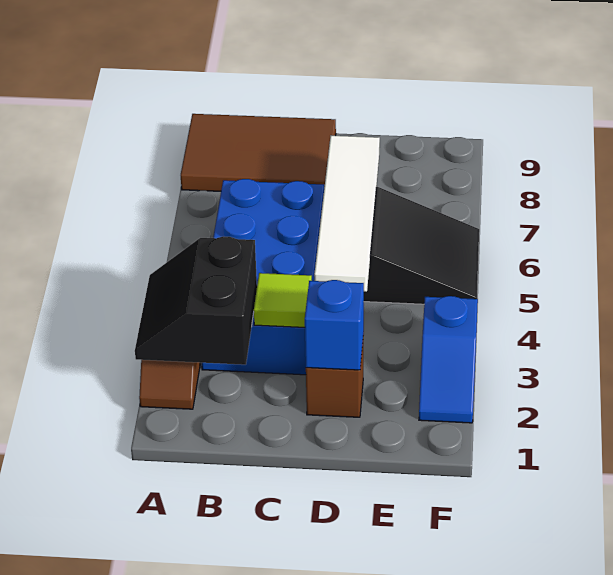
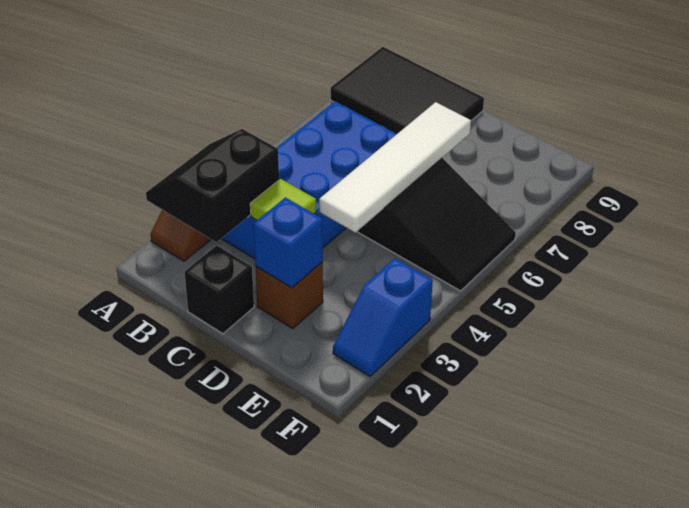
brown 2x3 tile [181,114,336,191] -> black 2x3 tile [331,47,484,134]
none -> black 1x1 brick [185,245,254,334]

